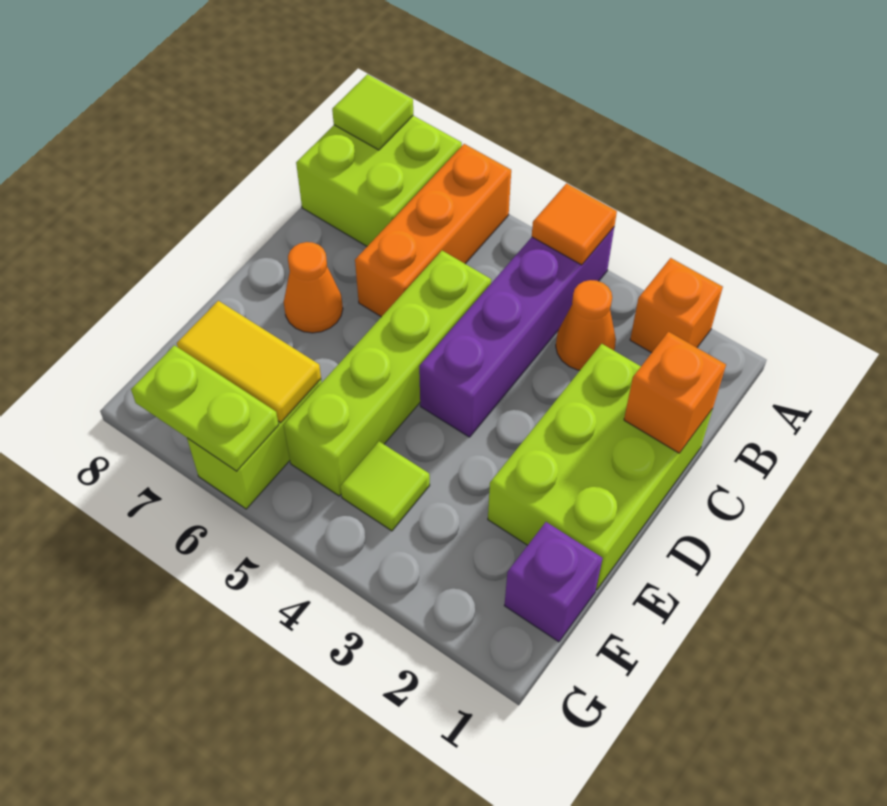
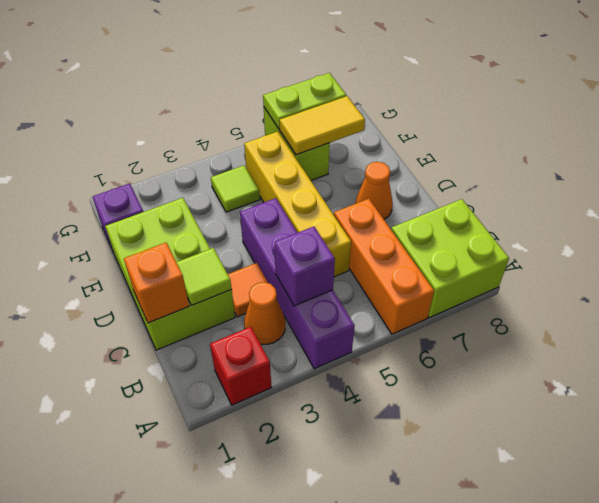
orange 1x1 brick [630,258,723,353] -> red 1x1 brick [210,327,272,405]
orange 1x1 tile [532,183,617,265] -> orange 1x1 tile moved to [228,263,268,317]
lime 1x1 tile [332,74,413,150] -> lime 1x1 tile moved to [176,248,232,305]
none -> purple 1x1 brick [274,227,335,306]
lime 1x4 brick [284,251,491,496] -> yellow 1x4 brick [244,132,351,277]

